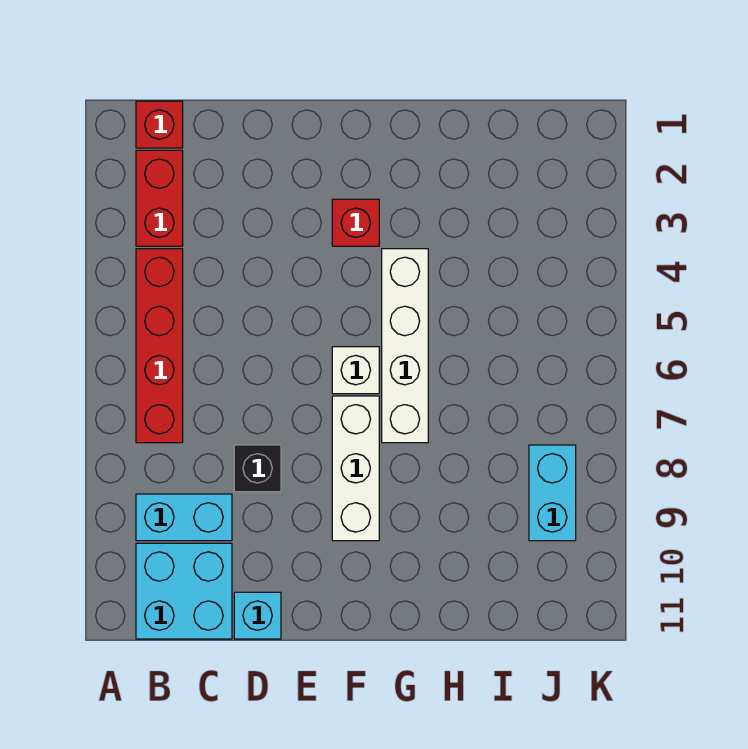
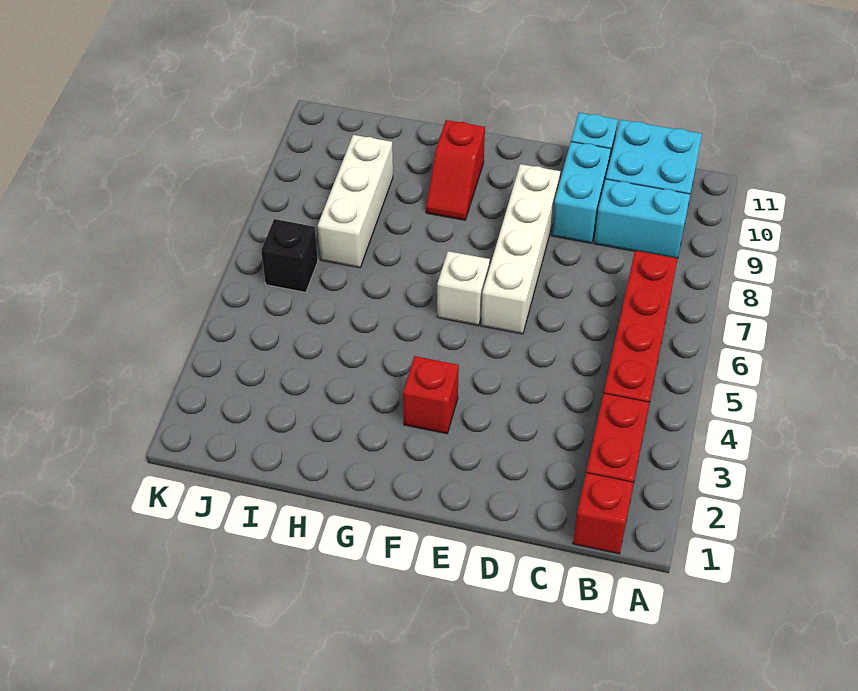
black 1x1 brick [234,445,281,492] -> black 1x1 brick moved to [261,219,318,292]
white 1x3 brick [332,396,379,541] -> white 1x3 brick moved to [318,135,393,268]
white 1x4 brick [382,249,428,443] -> white 1x4 brick moved to [481,164,560,334]
none -> red 1x2 slope [426,120,485,220]
cyan 1x2 brick [529,445,576,541] -> cyan 1x2 brick moved to [551,142,611,243]

